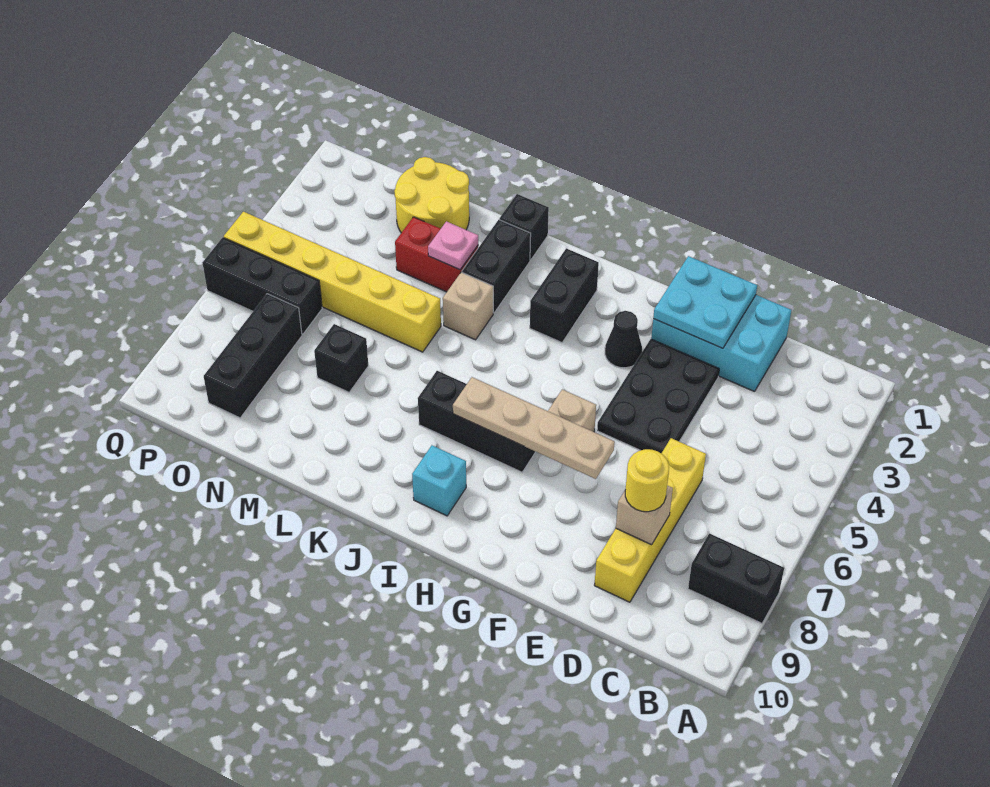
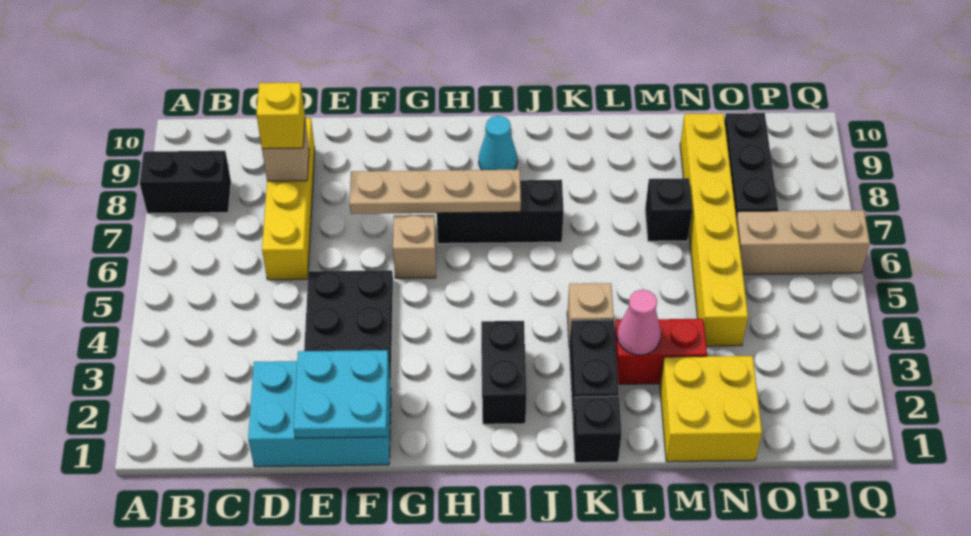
yellow 1x1 round brick [625,449,669,512] -> yellow 1x1 brick [257,82,305,149]
black 1x1 cone [605,311,642,368] -> none
cyan 1x1 brick [412,445,466,516] -> cyan 1x1 cone [479,116,517,170]
pink 1x1 plate [428,221,478,270] -> pink 1x1 cone [617,290,661,355]
yellow 1x6 brick [224,212,441,352] -> yellow 1x6 brick turned to [680,113,748,346]
yellow 2x2 round brick [395,157,469,233] -> yellow 2x2 brick [660,356,762,462]
black 1x3 brick [203,238,322,334] -> tan 1x3 brick [736,210,870,274]

